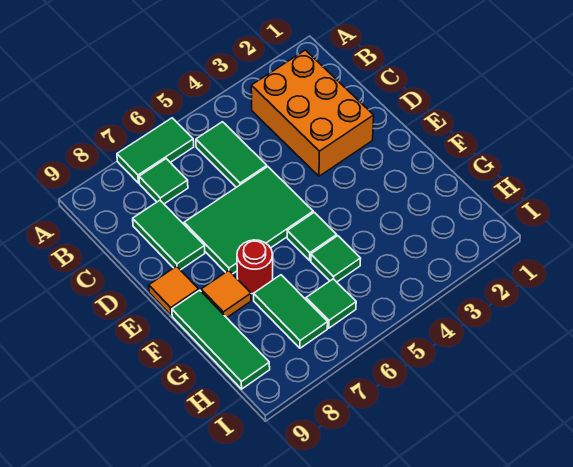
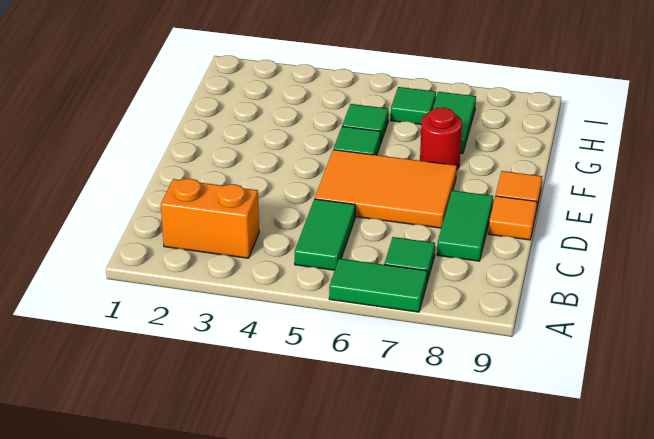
orange 2x3 brick [251,50,374,176] -> orange 1x2 brick [161,179,259,258]
green 2x3 tile [184,167,313,274] -> orange 2x3 tile [315,150,457,228]
orange 1x1 tile [201,270,251,318] -> orange 1x1 tile moved to [488,196,537,240]
green 1x3 tile [172,290,270,389] -> none

